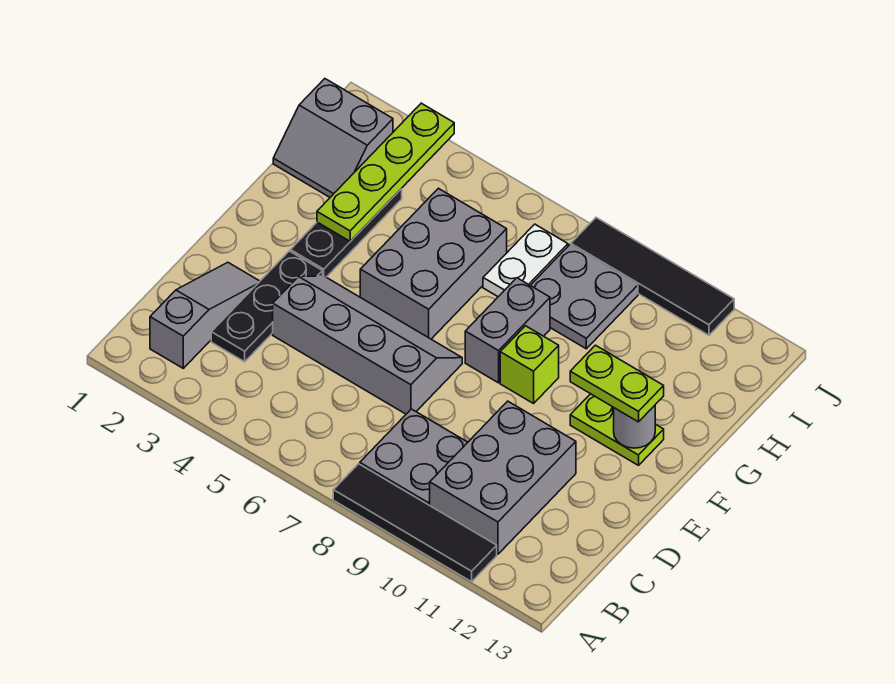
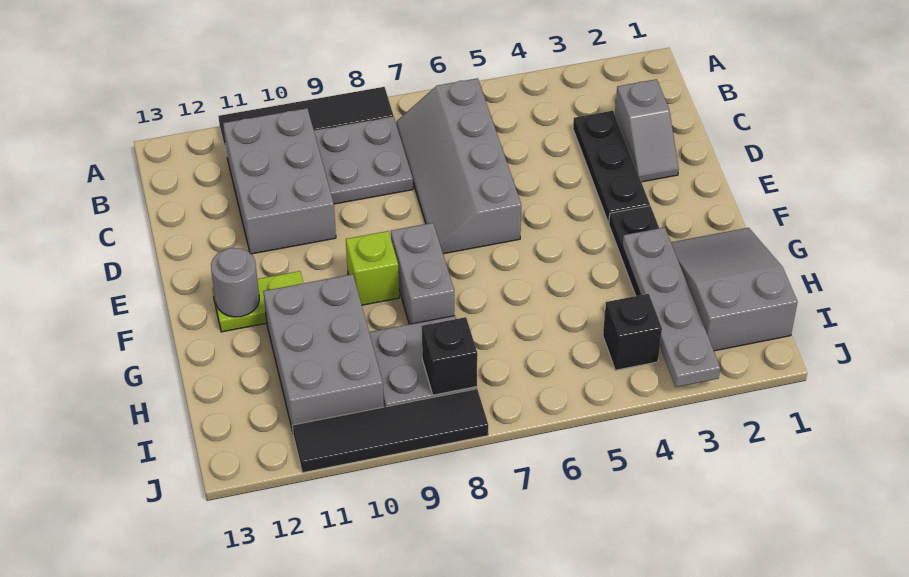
grey 1x3 slope [150,262,260,368] -> grey 1x2 slope [615,79,679,182]
grey 2x4 slope [273,276,462,414] -> grey 2x4 slope turned to [396,78,521,254]
grey 2x3 brick [360,188,507,339] -> grey 2x3 brick moved to [263,274,384,431]
lime 1x2 plate [570,345,664,422] -> none
lime 1x4 plate [317,103,454,241] -> grey 1x4 plate [622,227,720,387]
grey 2x2 slope [273,79,393,197] -> grey 2x3 slope [671,228,798,351]
white 1x2 plate [483,224,568,297] -> none
none -> black 1x1 brick [603,294,662,370]
none -> black 1x1 brick [422,317,477,395]

